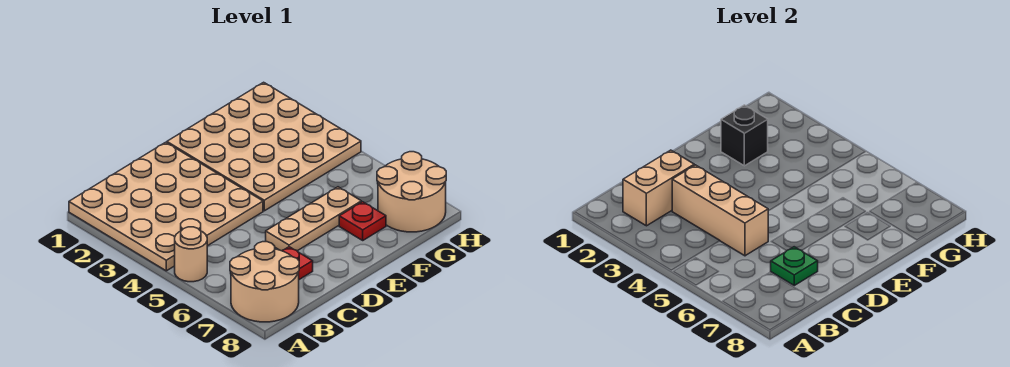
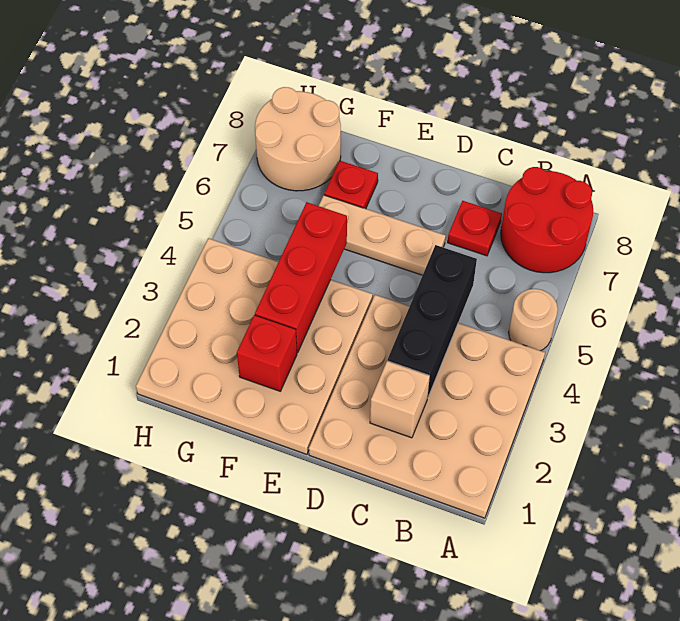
tan 2x2 round brick [230,242,299,322] -> red 2x2 round brick [501,167,593,273]
tan 1x2 brick [623,150,694,226] -> tan 1x1 brick [370,361,430,438]
tan 1x3 brick [672,165,768,256] -> black 1x3 brick [388,245,477,397]
green 1x1 plate [771,247,818,285] -> none
black 1x1 brick [721,105,768,166] -> red 1x1 brick [237,315,297,391]
none -> red 1x3 brick [255,202,347,353]

